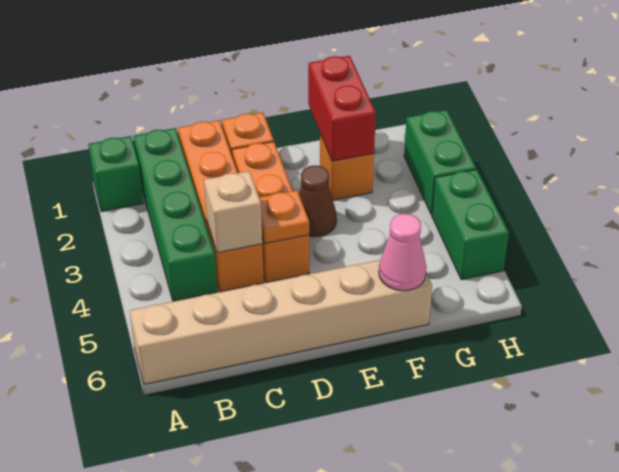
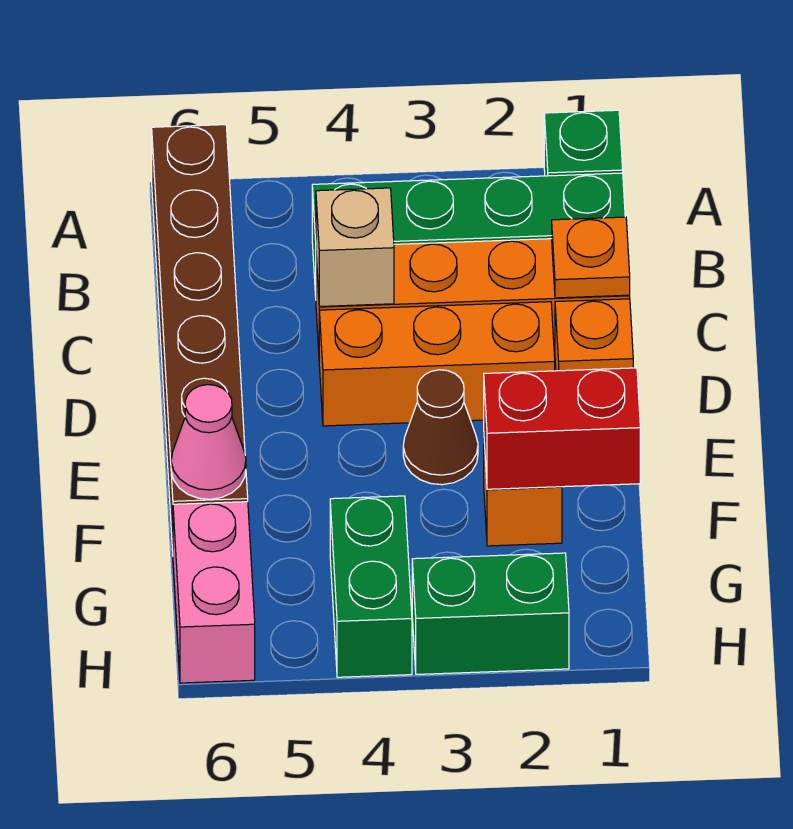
tan 1x6 brick [130,260,432,384] -> brown 1x6 brick [152,125,248,550]
orange 1x1 plate [259,190,309,243] -> orange 1x1 plate moved to [552,217,630,298]
none -> pink 1x2 brick [173,502,255,683]
green 1x2 brick [432,169,509,280] -> green 1x2 brick turned to [330,496,412,677]

